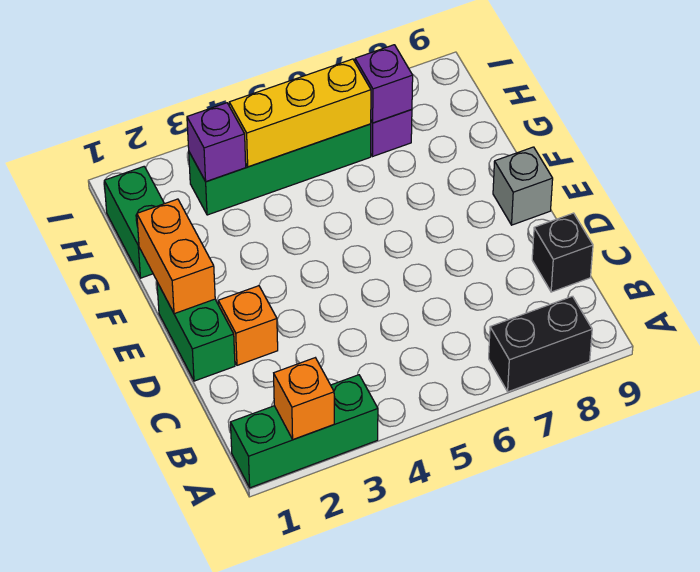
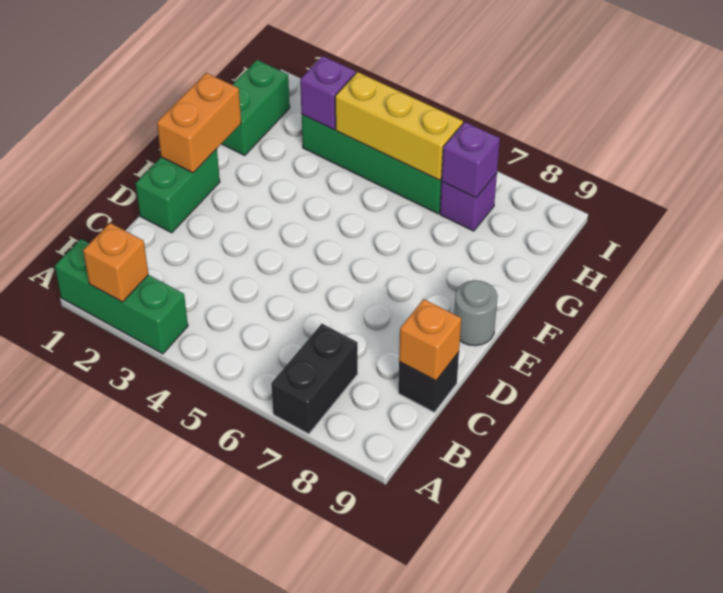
black 1x2 brick [489,296,592,392] -> black 1x2 brick turned to [271,324,358,434]
orange 1x1 brick [218,286,278,365] -> orange 1x1 brick moved to [399,299,461,381]
grey 1x1 brick [493,147,553,225] -> grey 1x1 round brick [454,280,498,346]

